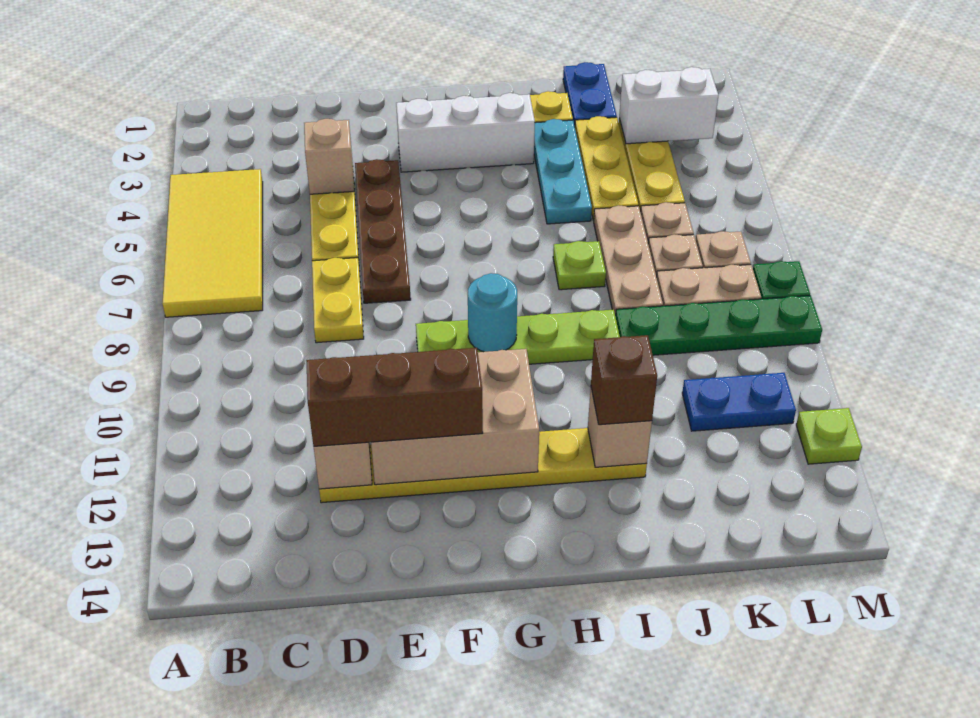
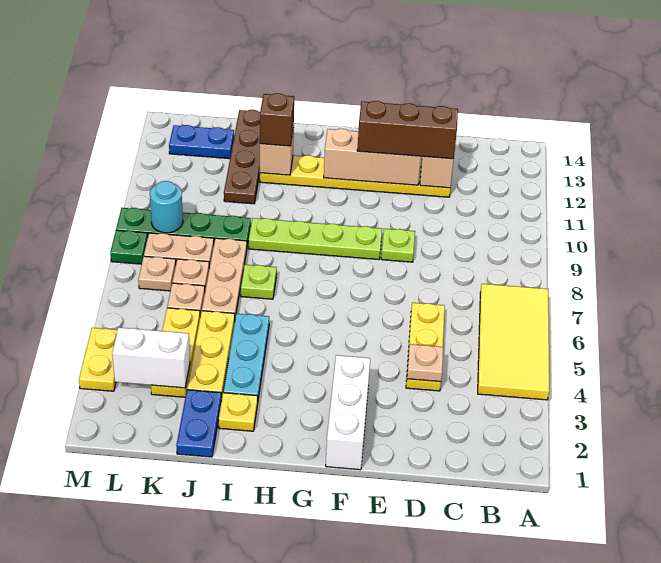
tan 1x1 brick [304,119,354,194] -> tan 1x1 plate [407,344,443,382]
yellow 1x2 plate [312,258,364,343] -> yellow 1x2 plate moved to [79,328,117,391]
brown 1x4 plate [355,159,411,303] -> brown 1x4 plate moved to [224,110,260,204]
tan 2x3 brick [371,349,539,485] -> tan 1x3 brick [324,129,421,185]
white 1x3 brick [396,93,535,172] -> white 1x3 brick turned to [326,355,370,470]
cyan 1x1 round brick [468,273,517,352] -> cyan 1x1 round brick moved to [150,181,183,233]
blue 1x2 plate [682,373,796,431] -> blue 1x2 plate moved to [169,125,234,159]
lime 1x1 plate [796,408,862,464] -> lime 1x1 plate moved to [381,229,415,262]

